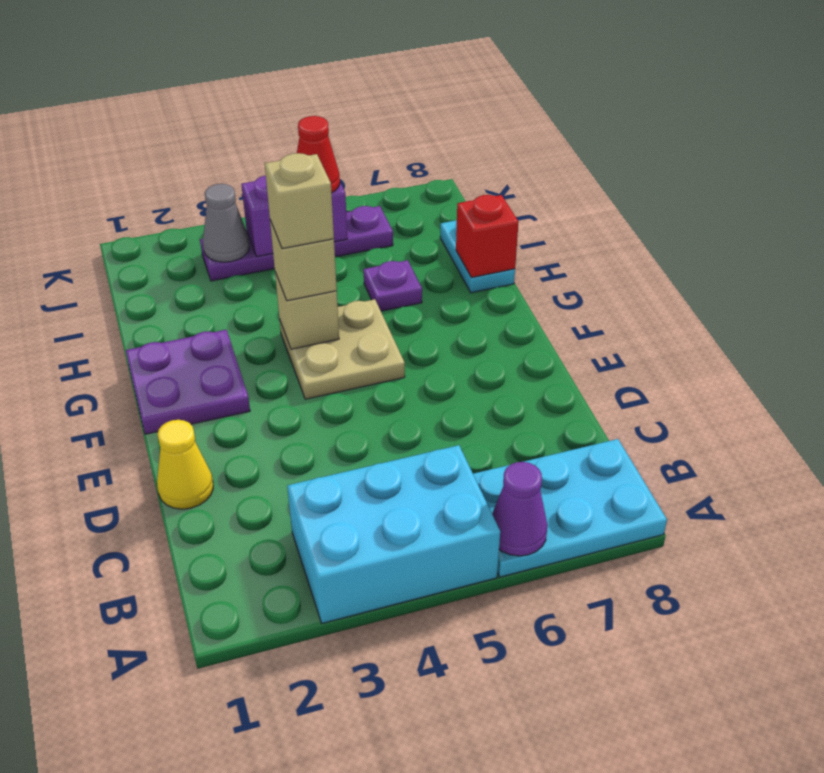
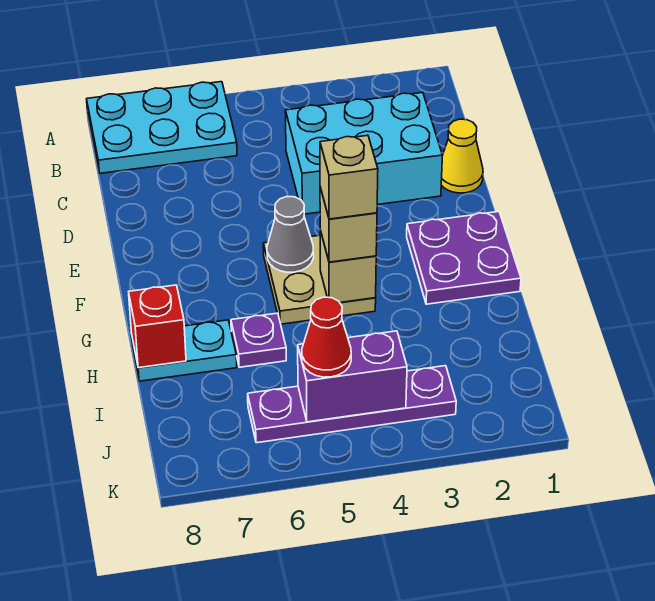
cyan 2x3 brick [287,445,500,623] -> cyan 2x3 brick moved to [285,93,442,214]
purple 1x1 cone [492,462,548,556] -> none
cyan 1x2 plate [440,220,515,293] -> cyan 1x2 plate turned to [132,320,237,381]
grey 1x1 cone [203,184,250,262] -> grey 1x1 cone moved to [267,196,314,272]

